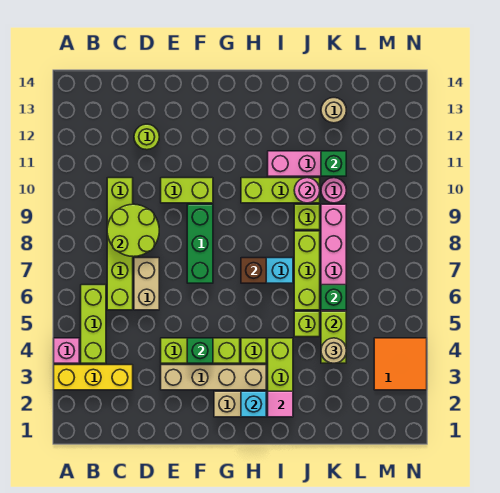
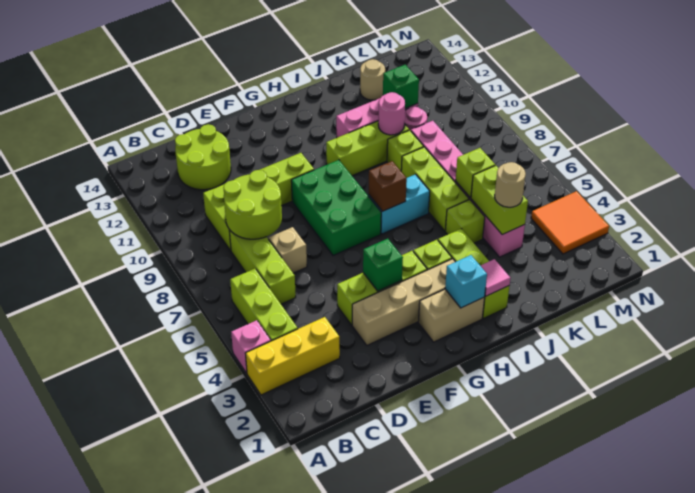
tan 1x2 brick [134,258,159,310] -> tan 1x1 brick [269,227,307,273]
lime 1x1 round brick [134,124,159,150] -> lime 2x2 round brick [175,124,231,190]
green 1x3 brick [187,204,213,283] -> green 2x3 brick [291,160,381,256]
green 1x1 brick [321,285,346,310] -> lime 1x1 brick [456,148,495,198]

